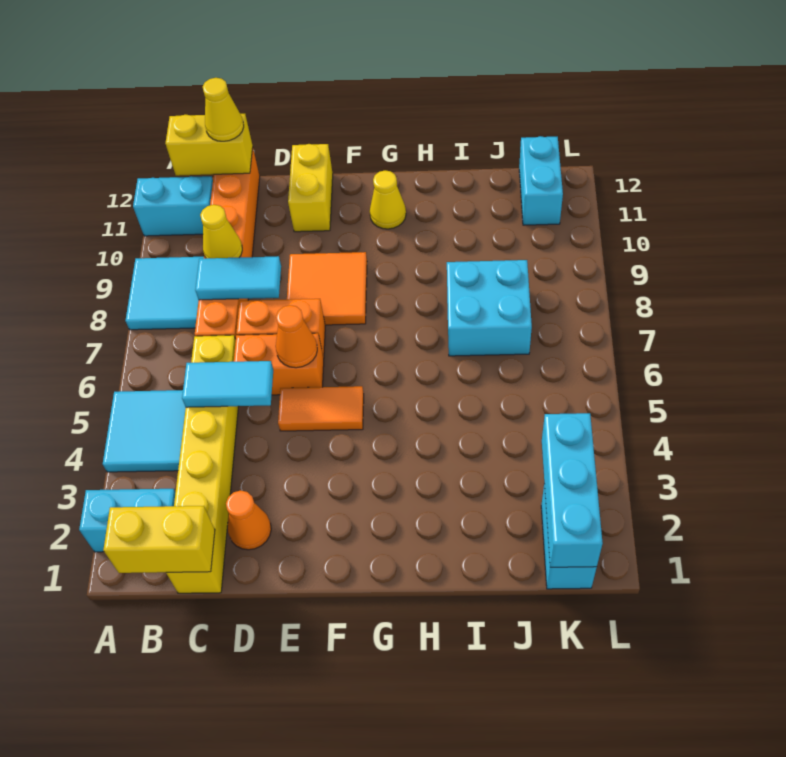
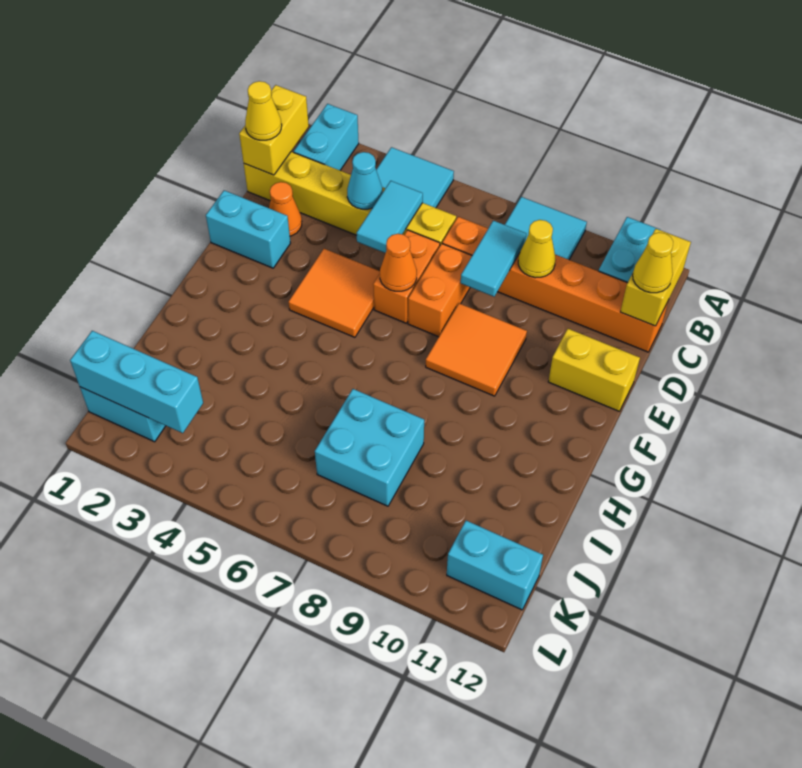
none -> cyan 1x1 cone [347,152,383,209]
none -> cyan 1x2 brick [206,190,290,268]
orange 1x2 tile [278,386,364,431] -> orange 2x2 tile [289,249,380,337]
yellow 1x1 cone [370,170,406,229] -> yellow 1x1 cone moved to [245,81,282,140]

